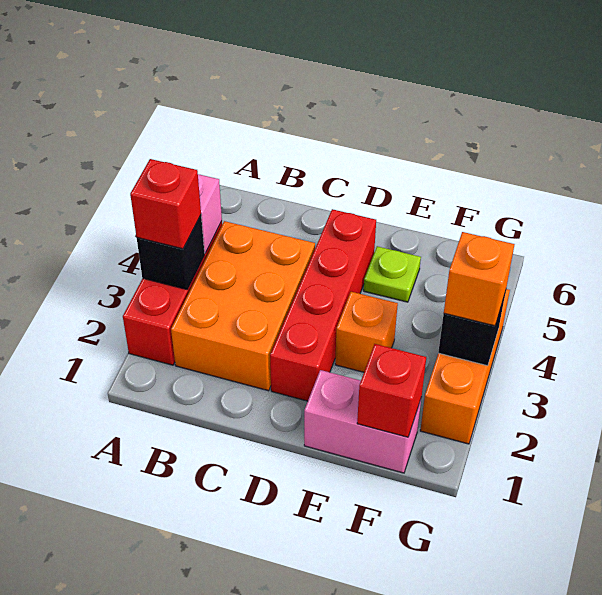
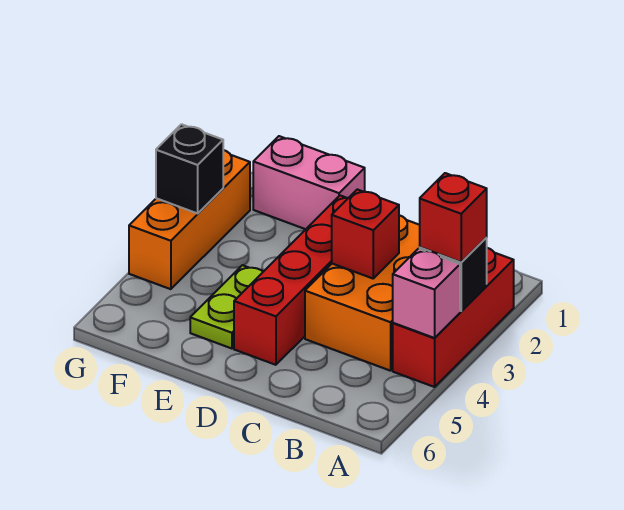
orange 1x1 brick [335,292,398,372] -> none
lime 1x1 plate [364,246,421,302] -> lime 1x2 plate [190,265,263,349]
red 1x1 brick [357,344,426,437] -> red 1x1 brick moved to [332,189,399,278]
orange 1x1 brick [444,232,515,326] -> none

